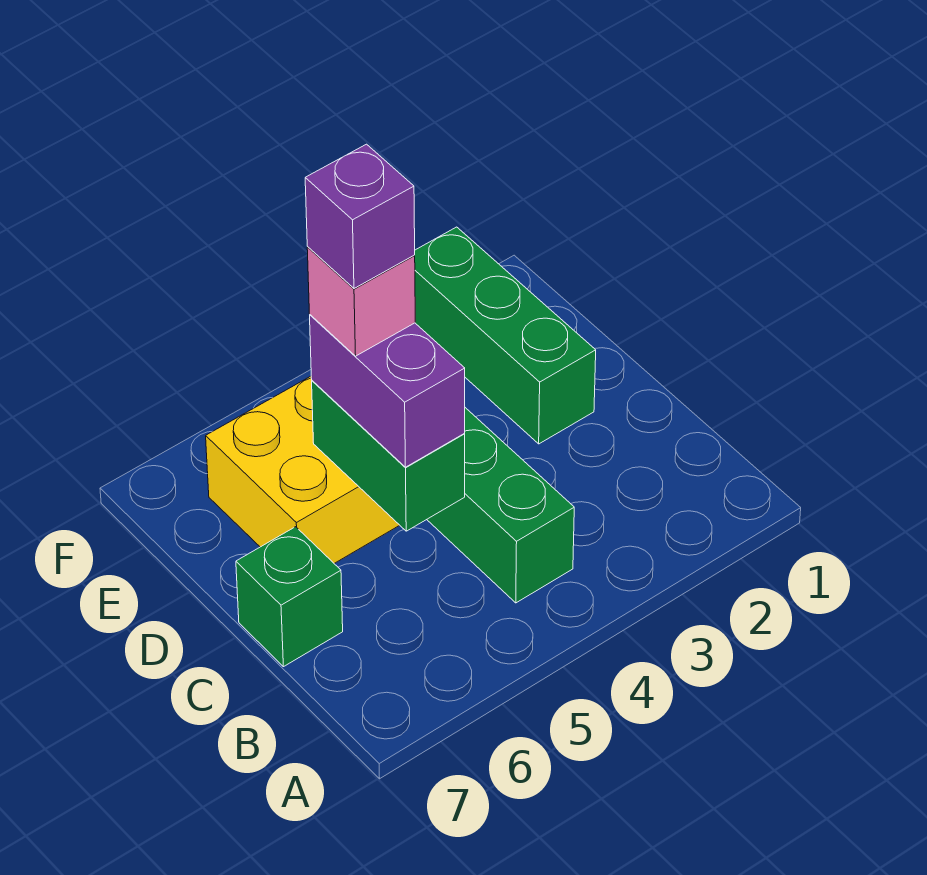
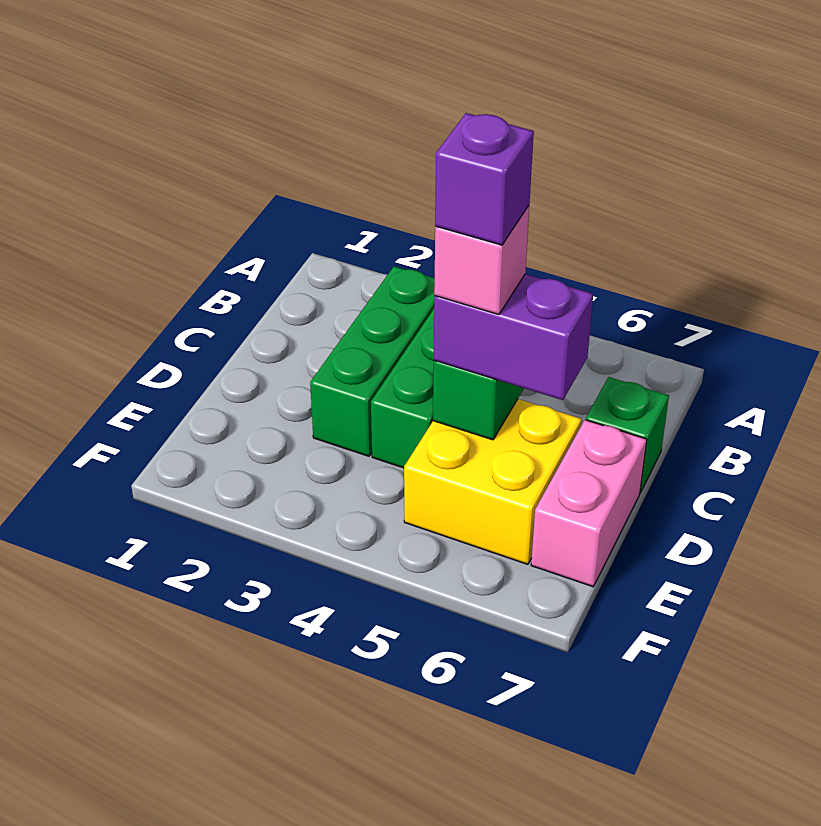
purple 1x2 brick [310,315,465,467] -> purple 1x2 brick turned to [434,274,593,400]
green 1x3 brick [414,227,596,444] -> green 1x3 brick moved to [310,266,435,456]
none -> pink 1x2 brick [531,420,647,587]

